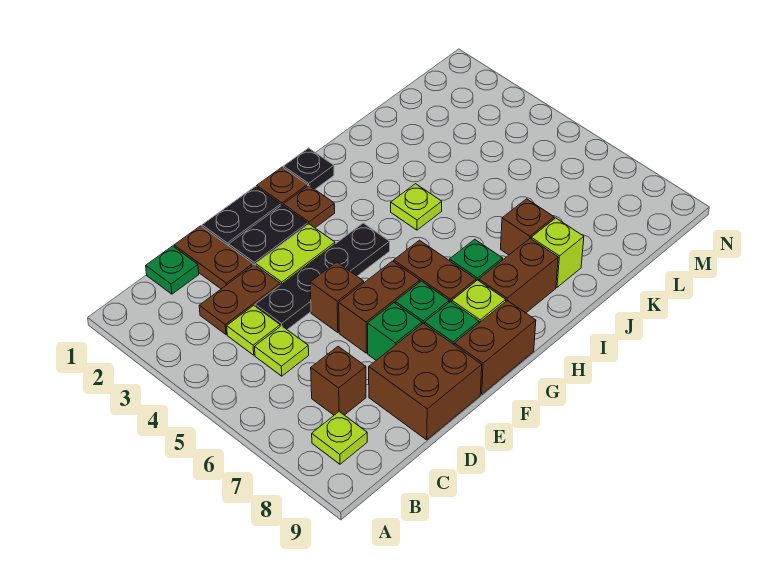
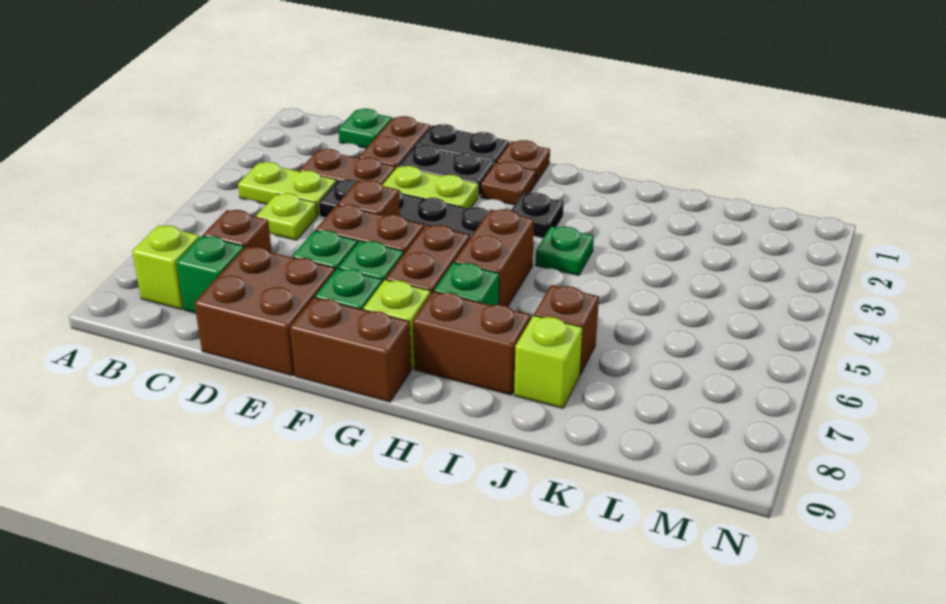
lime 1x1 plate [312,412,367,464] -> lime 1x1 brick [132,226,200,309]
lime 1x1 plate [227,305,280,355] -> lime 1x2 plate [238,162,336,216]
none -> green 1x1 brick [176,236,244,313]
black 1x1 plate [283,148,334,189] -> black 1x1 plate moved to [511,193,564,238]
none -> brown 1x2 brick [454,209,534,307]
lime 1x1 plate [391,184,442,230] -> green 1x1 plate [535,226,594,276]

